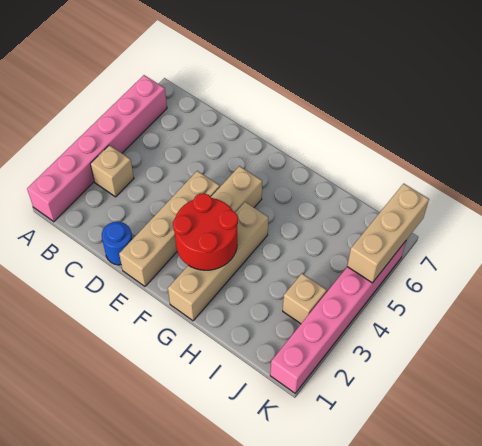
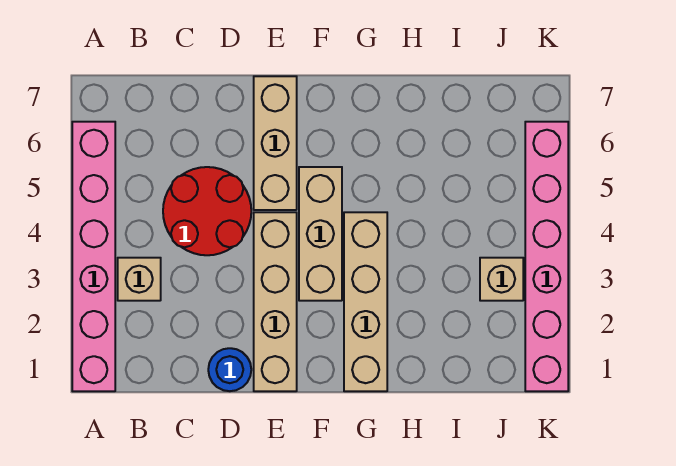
red 2x2 round brick [173,193,238,270] -> red 2x2 round brick moved to [163,167,251,255]
tan 1x3 brick [347,184,429,283] -> tan 1x3 brick moved to [254,76,297,210]

